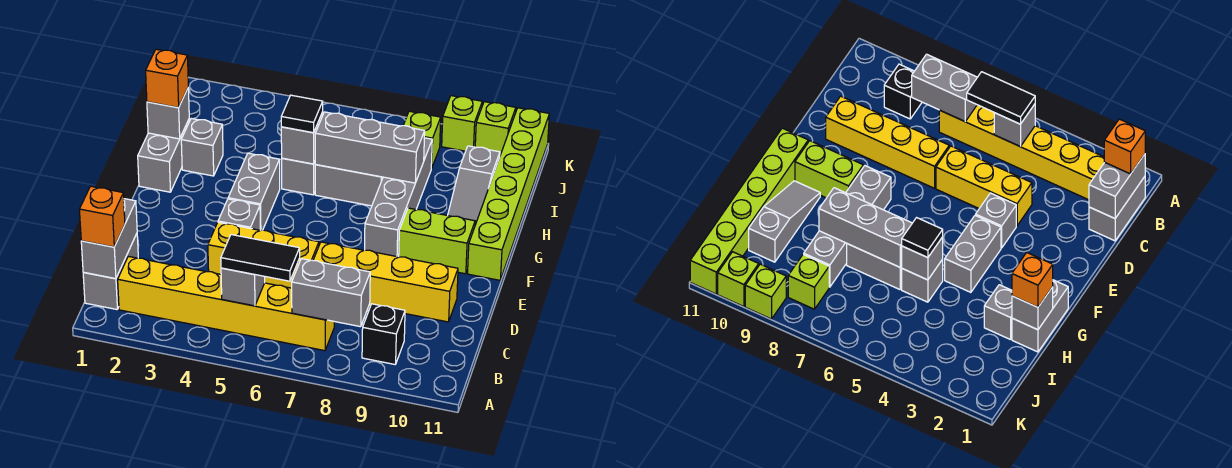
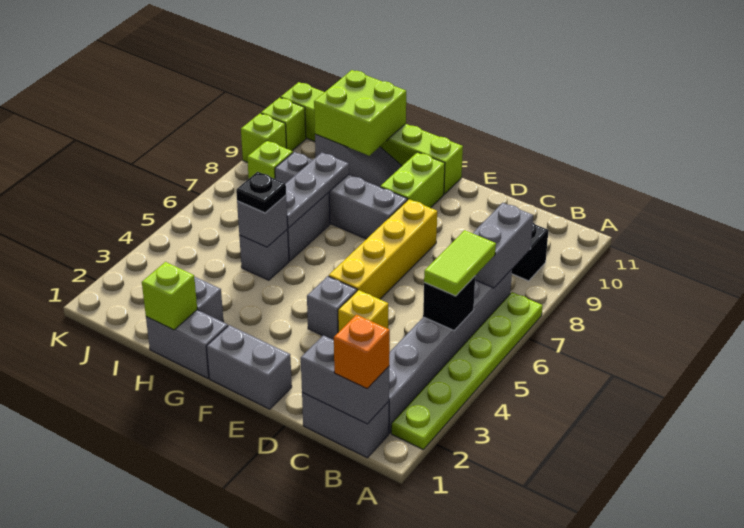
none -> lime 1x6 plate [391,292,543,449]
yellow 1x6 brick [118,256,334,351] -> grey 1x6 brick [389,269,512,433]
grey 1x1 brick [221,268,265,306] -> black 1x1 brick [423,276,475,331]
black 1x2 tile [221,235,300,281] -> lime 1x2 tile [424,230,496,296]
yellow 1x3 brick [208,222,319,288] -> yellow 1x1 brick [338,290,388,332]
yellow 1x4 brick [313,242,458,322] -> yellow 1x4 brick moved to [329,199,437,299]
grey 1x2 brick [228,153,280,230] -> grey 1x2 brick moved to [206,325,292,409]
grey 1x1 brick [147,89,189,139] -> lime 1x1 brick [142,262,197,330]
orange 1x1 brick [146,49,188,108] -> none
black 1x1 tile [281,95,323,133] -> black 1x1 plate [236,172,286,213]
grey 1x3 brick [315,112,425,183] -> grey 1x3 plate [286,153,349,228]
none -> lime 2x2 brick [314,70,406,156]

